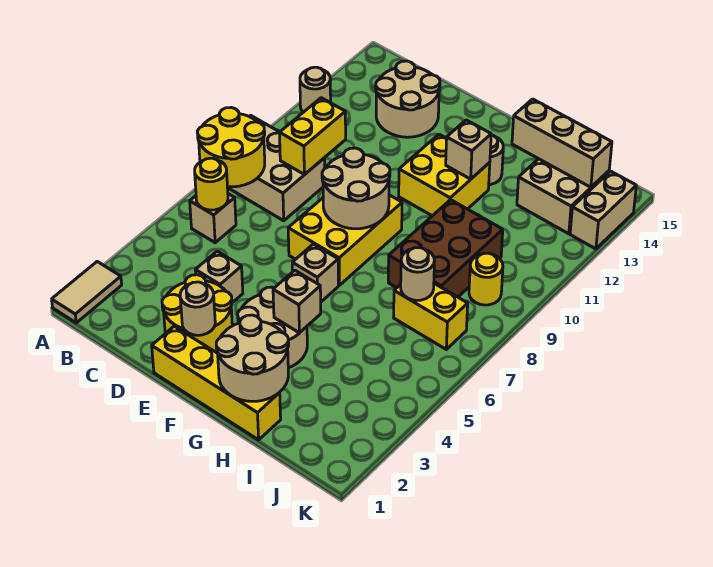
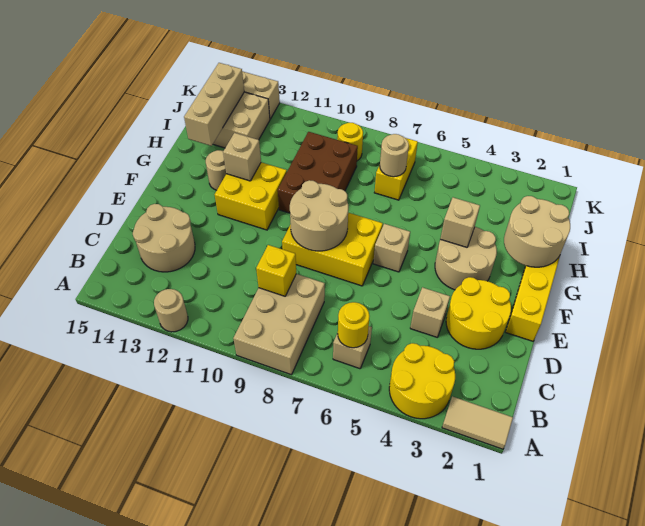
yellow 2x2 round brick [197,108,265,187] -> yellow 2x2 round brick moved to [389,343,455,419]
yellow 1x2 brick [279,98,346,174] -> yellow 1x1 brick [256,245,296,296]
tan 1x1 round brick [180,282,215,335] -> none
brown 2x3 brick [388,200,503,297] -> brown 2x3 brick turned to [278,132,358,213]

